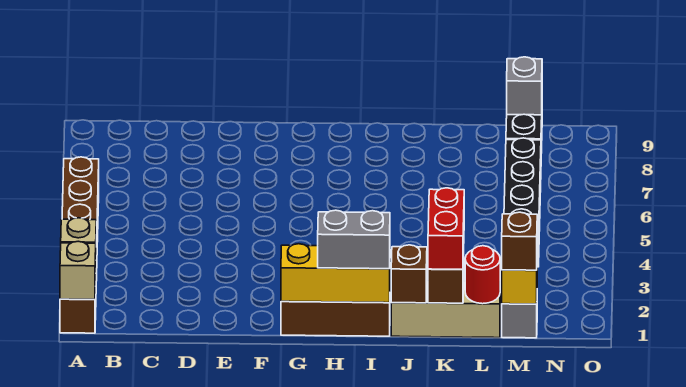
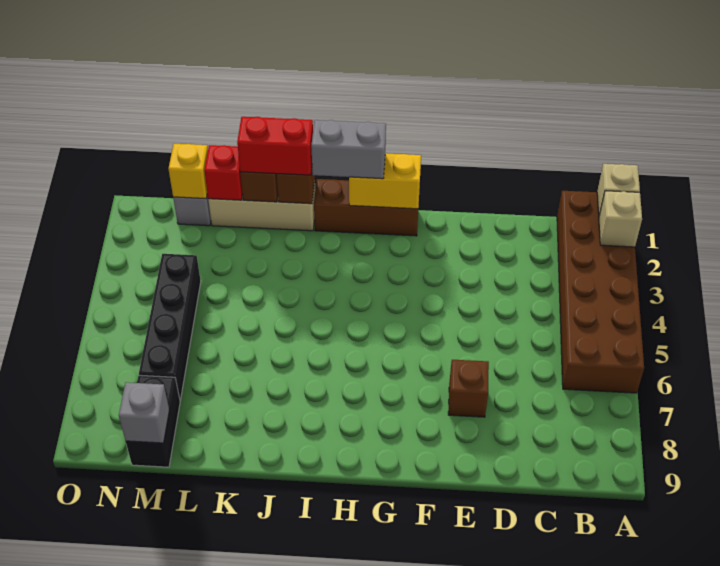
brown 1x6 brick [60,157,99,333] -> brown 2x6 brick [557,191,644,393]
yellow 1x3 brick [281,244,390,303] -> yellow 1x2 brick [349,153,421,209]
red 1x2 brick [428,188,464,269] -> red 1x2 brick turned to [237,117,313,175]
red 1x1 round brick [465,246,500,304] -> red 1x1 brick [204,145,243,200]
brown 1x1 brick [502,212,537,270] -> brown 1x1 brick moved to [448,360,489,417]

